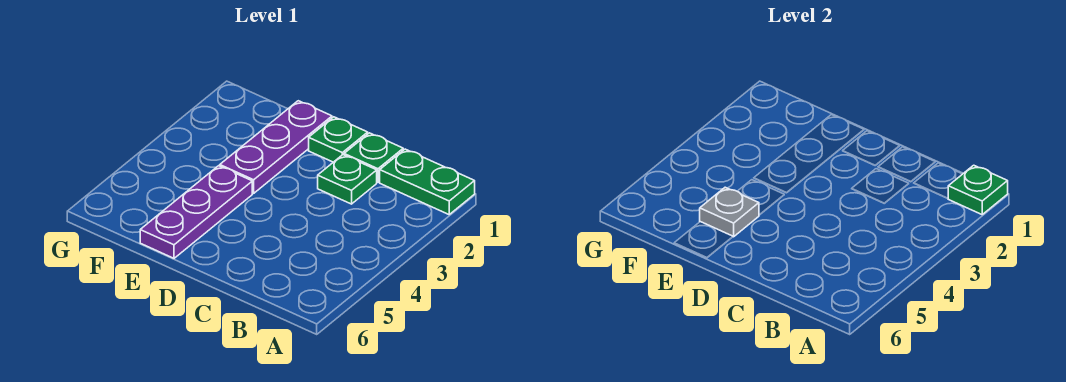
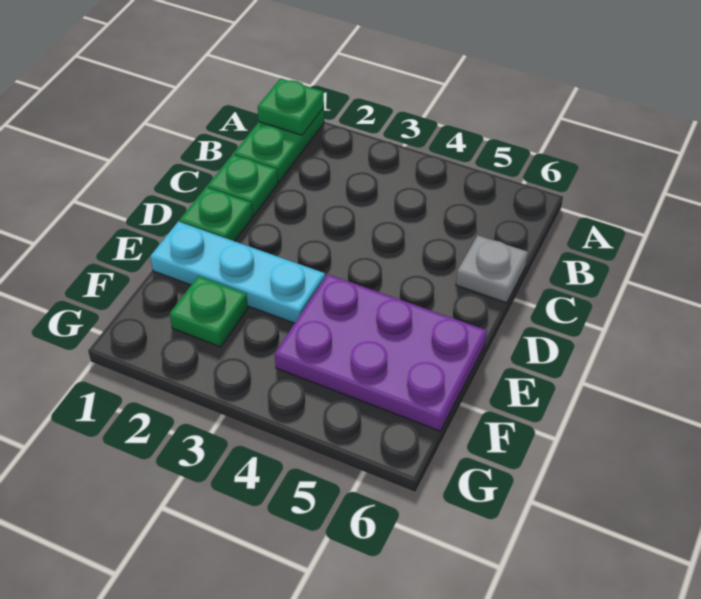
green 1x1 plate [318,155,377,204] -> green 1x1 plate moved to [170,276,248,347]
purple 1x3 plate [220,101,332,193] -> cyan 1x3 plate [150,222,325,323]
purple 1x3 plate [140,166,252,258] -> purple 2x3 plate [275,274,487,431]
grey 1x1 plate [700,187,759,237] -> grey 1x1 plate moved to [456,235,528,303]

